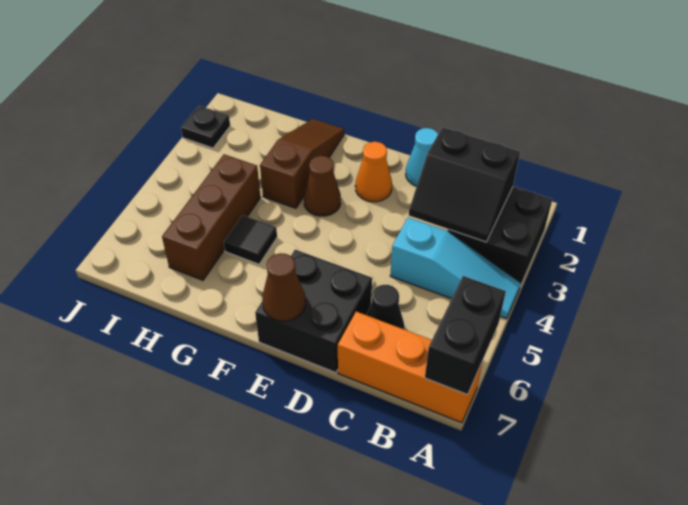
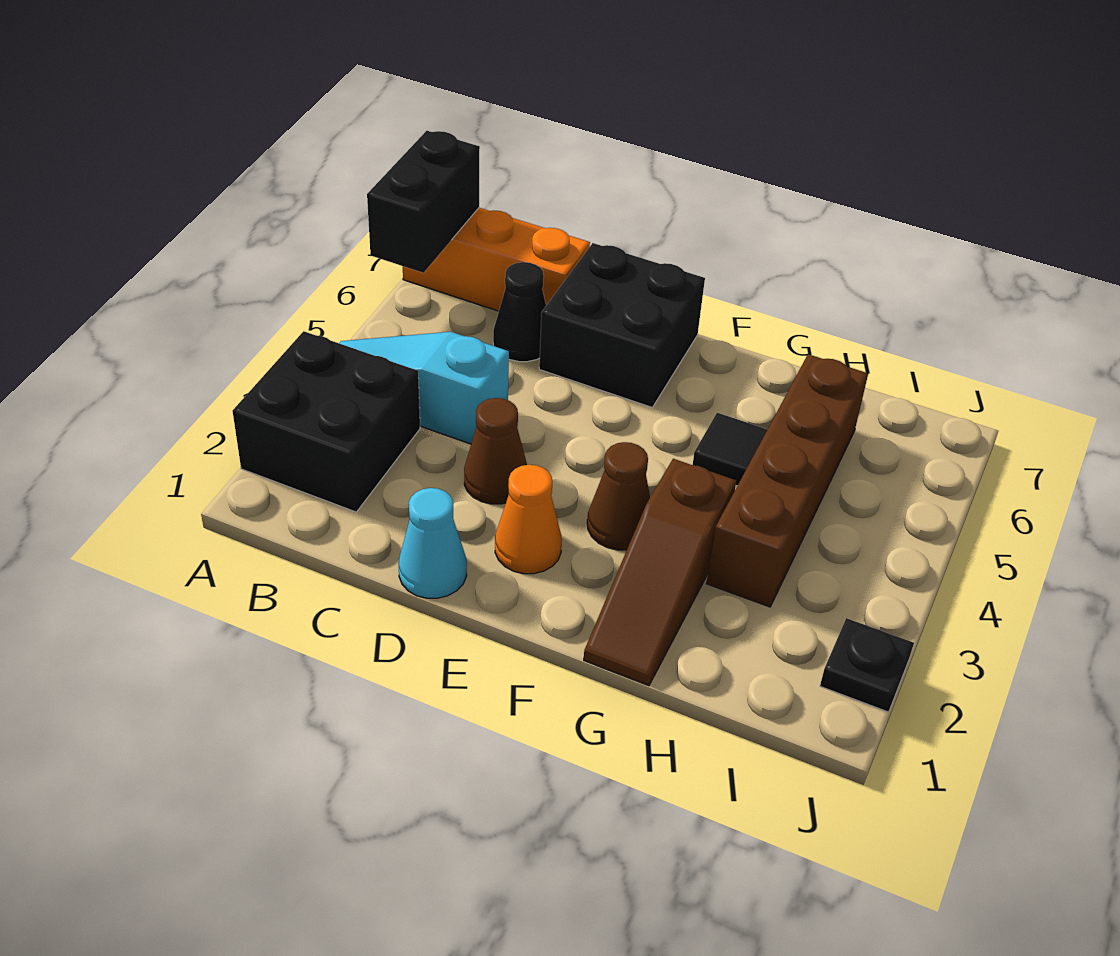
black 2x2 slope [409,127,520,242] -> none
brown 1x1 cone [262,253,306,321] -> brown 1x1 cone moved to [464,398,527,504]
brown 1x3 brick [162,154,261,280] -> brown 1x4 brick [706,354,868,607]

